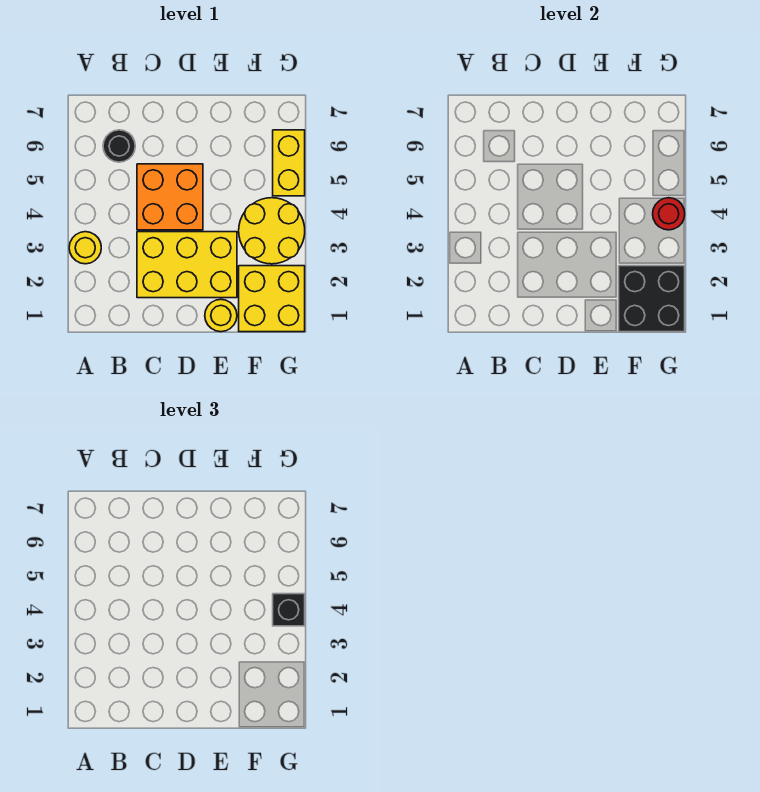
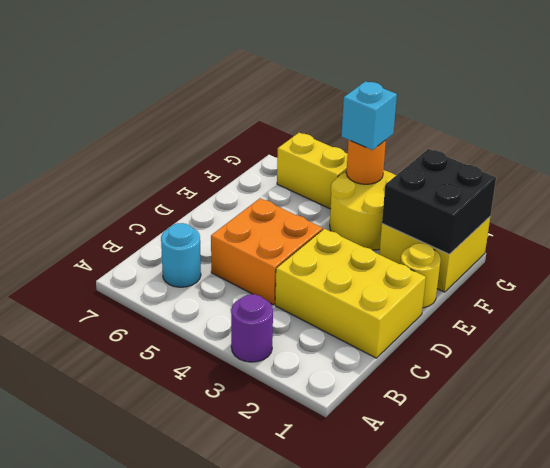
yellow 1x1 round brick [69,232,101,264] -> purple 1x1 round brick [231,294,273,362]
black 1x1 round brick [103,130,135,162] -> cyan 1x1 round brick [161,223,201,287]
yellow 2x3 brick [137,232,237,298] -> yellow 2x3 brick turned to [275,229,426,358]
red 1x1 round brick [653,198,685,230] -> orange 1x1 round brick [346,140,386,184]
black 1x1 brick [273,594,305,626] -> cyan 1x1 brick [341,81,397,150]

